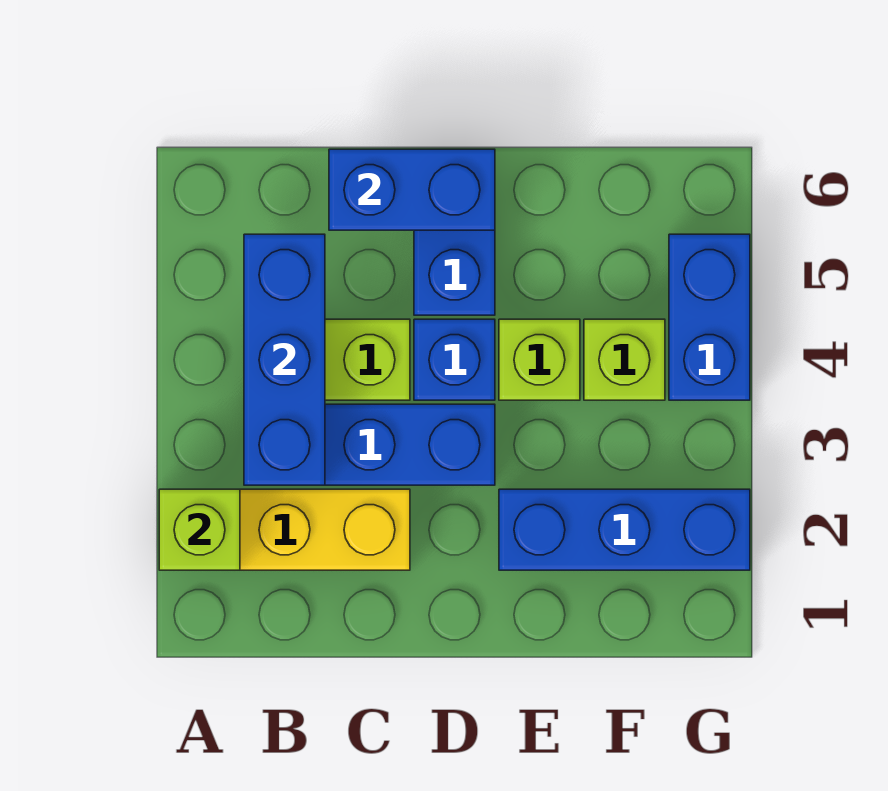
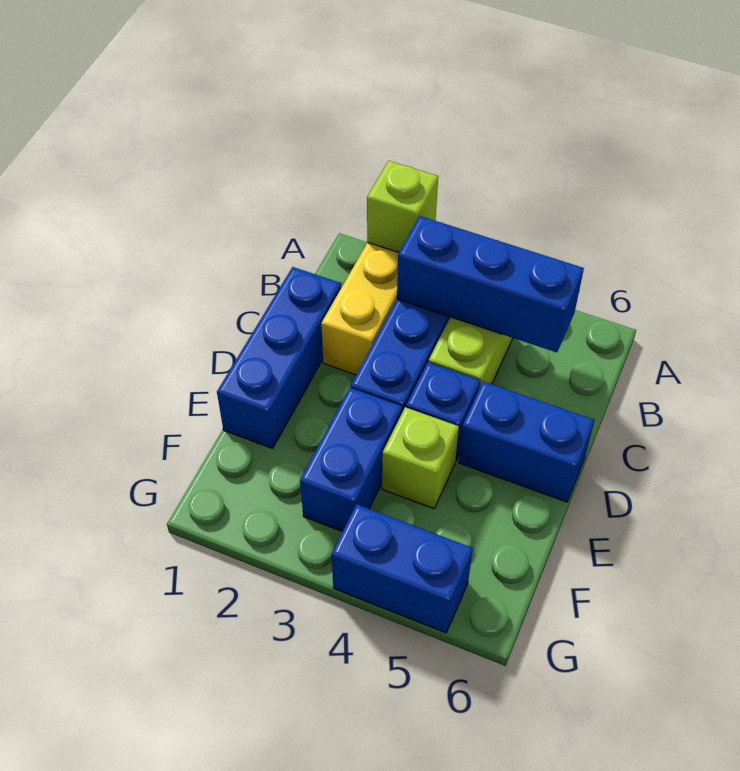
blue 1x2 brick [329,149,495,230] -> blue 1x2 brick moved to [300,388,402,532]
blue 1x3 brick [499,489,750,570] -> blue 1x3 brick moved to [217,267,341,449]
lime 1x1 brick [584,319,665,400] -> none

